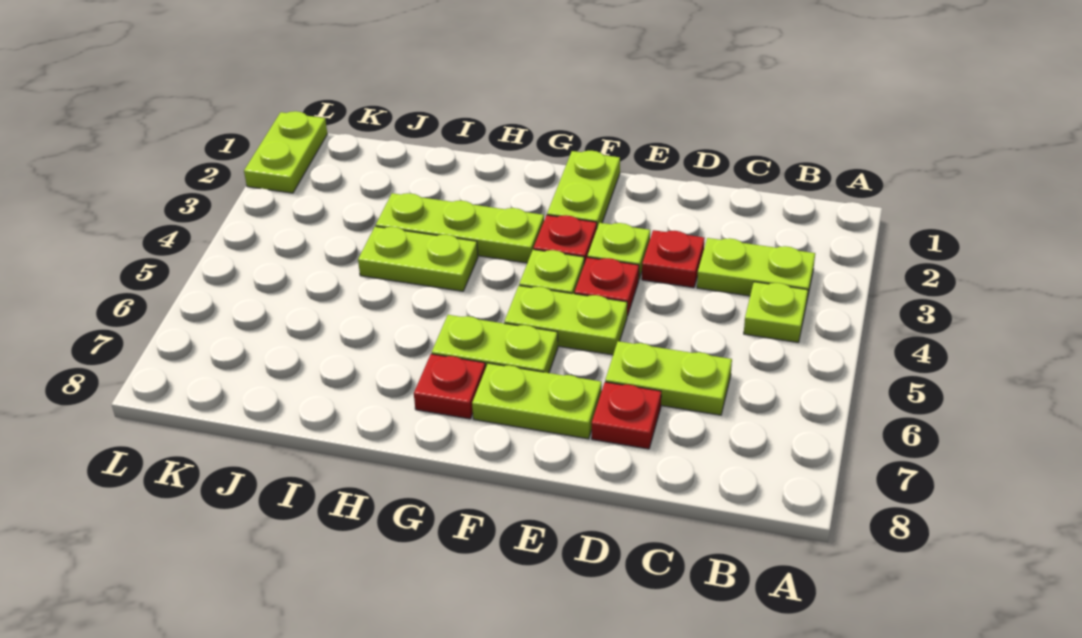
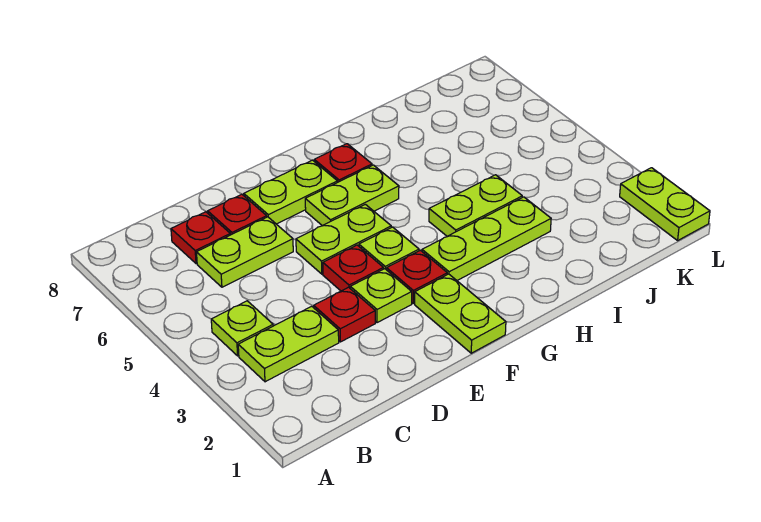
none -> red 1x1 plate [171,212,230,264]

